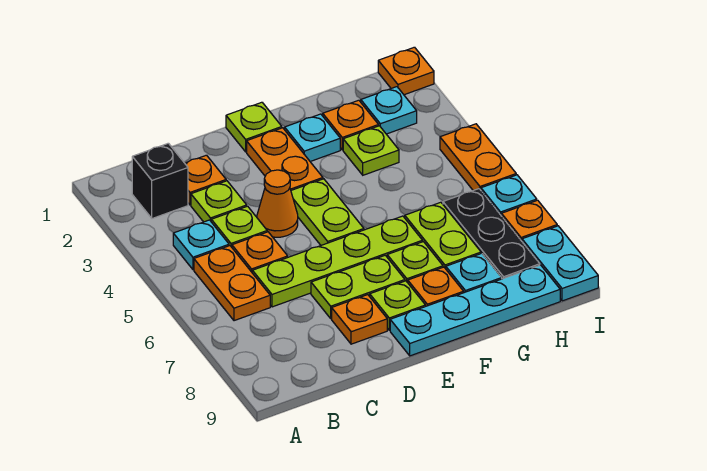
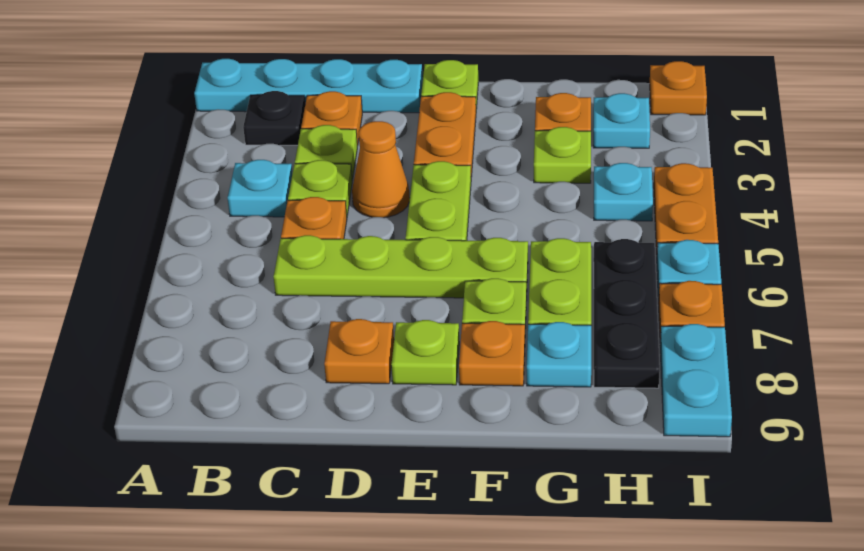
black 1x1 brick [132,143,188,219] -> black 1x1 plate [243,91,305,145]
orange 1x2 plate [194,246,270,321] -> none
lime 1x2 plate [311,255,405,318] -> none
cyan 1x4 plate [390,265,560,356] -> cyan 1x4 plate moved to [194,59,423,113]
cyan 1x1 plate [285,114,340,161] -> cyan 1x1 plate moved to [594,163,653,221]

